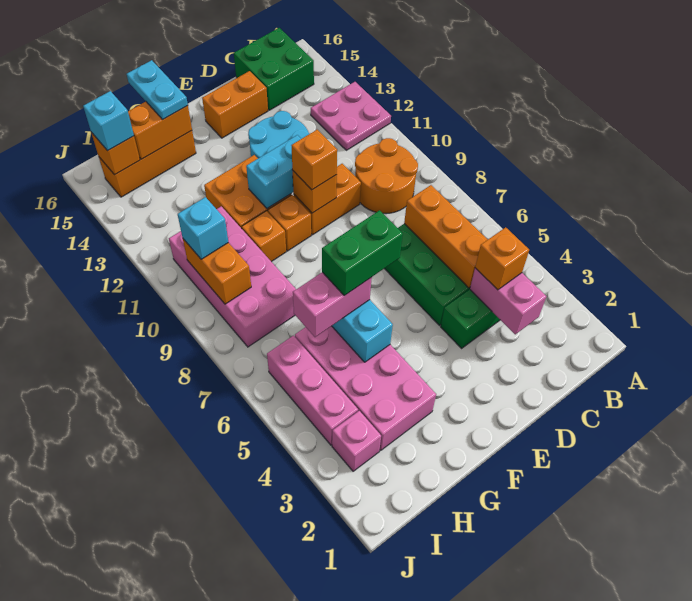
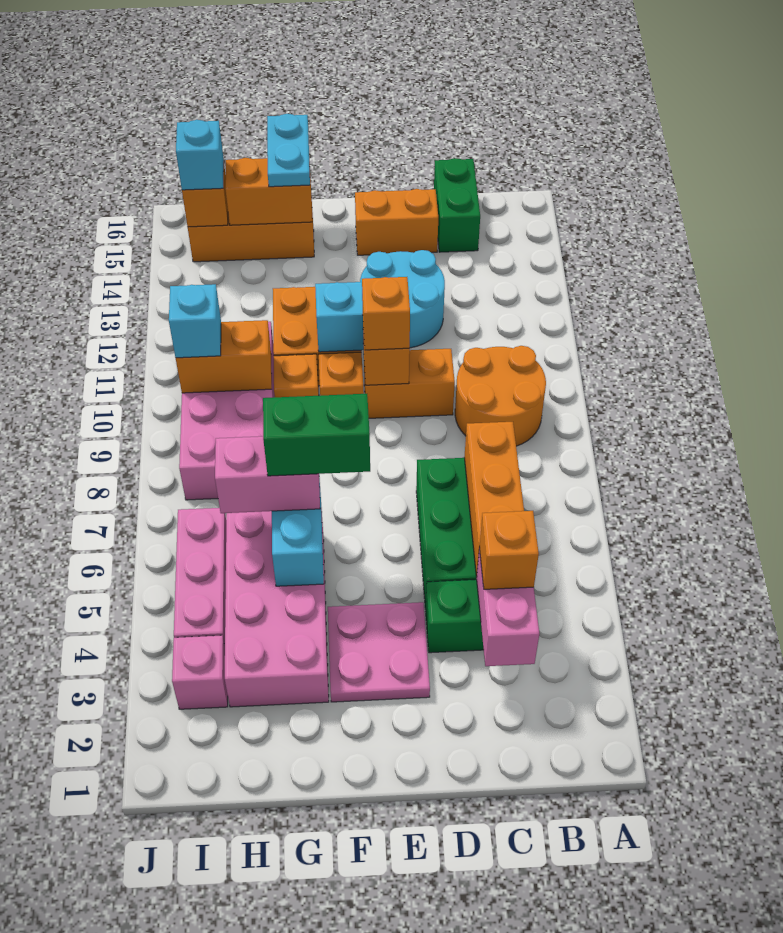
pink 2x2 plate [311,82,391,150] -> pink 2x2 plate moved to [328,602,430,702]
green 2x2 brick [234,28,314,110] -> green 1x2 brick [434,158,480,252]
orange 1x2 brick [183,239,251,304] -> orange 1x2 brick turned to [176,320,272,393]

